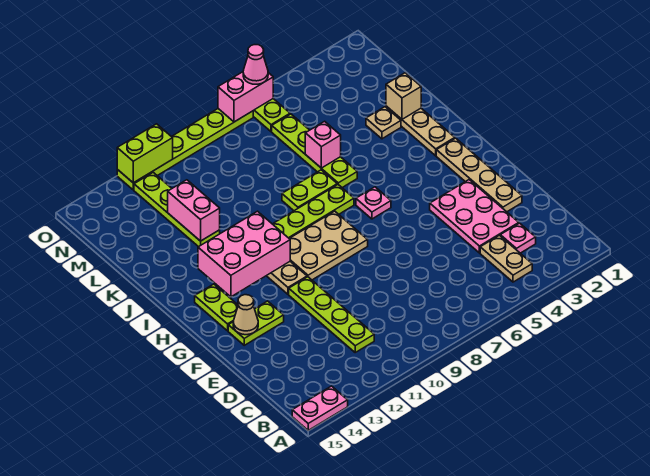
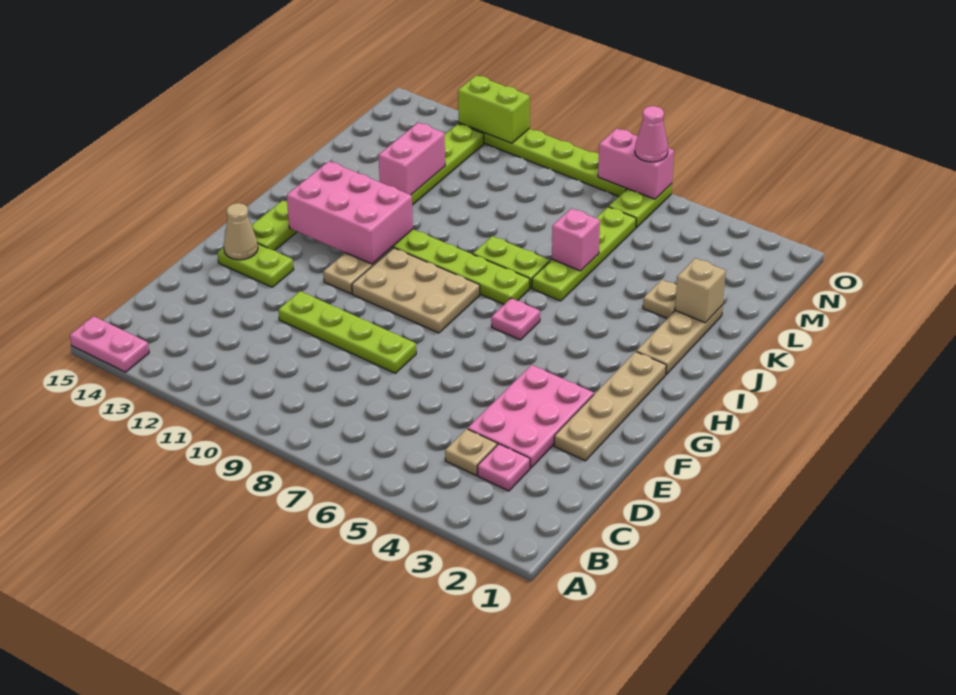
tan 1x2 plate [480,235,532,282] -> tan 1x1 plate [445,429,497,475]
lime 1x4 plate [289,277,374,352] -> lime 1x4 plate turned to [278,291,416,373]

